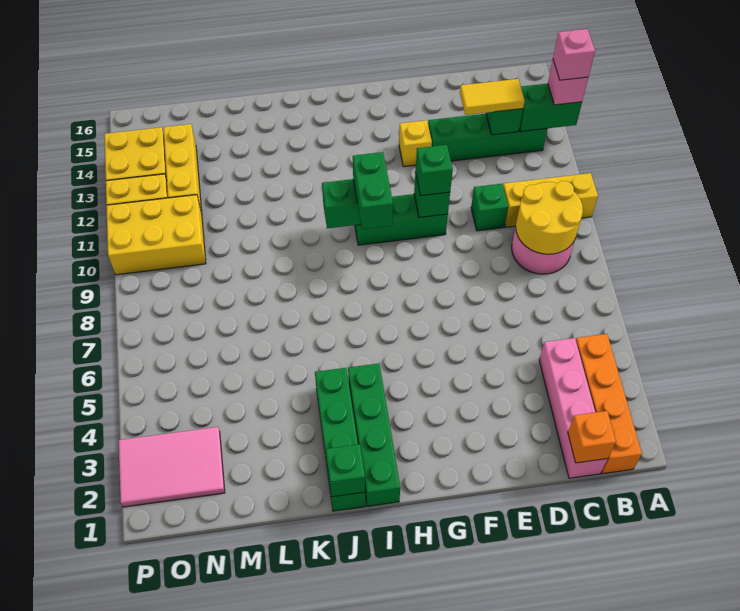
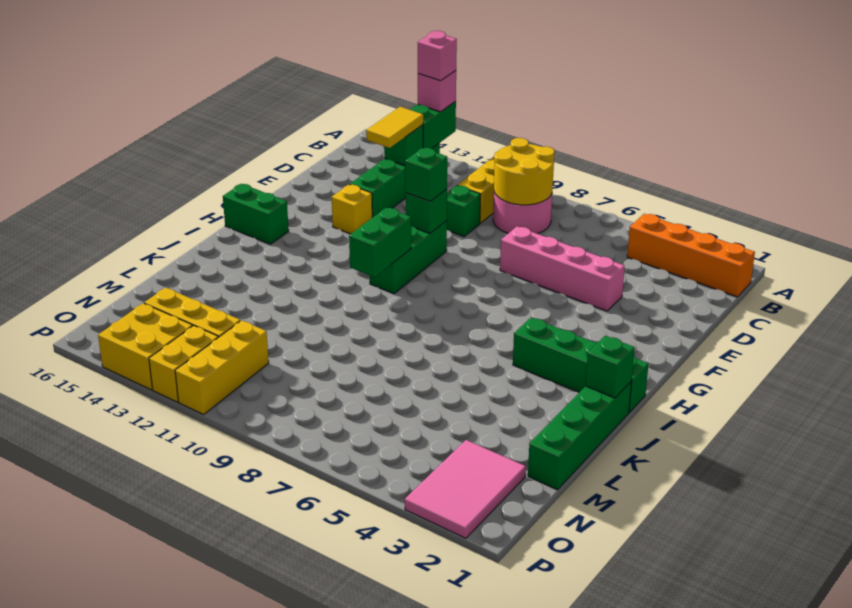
pink 1x4 brick [539,338,608,478] -> pink 1x4 brick moved to [500,227,625,311]
orange 1x1 brick [568,411,616,463] -> none
green 1x2 brick [353,152,393,229] -> green 1x2 brick moved to [223,184,289,244]
green 1x4 brick [315,368,365,511] -> green 1x4 brick turned to [528,381,632,490]
yellow 2x3 brick [106,195,206,275] -> yellow 1x3 brick [175,320,269,414]

